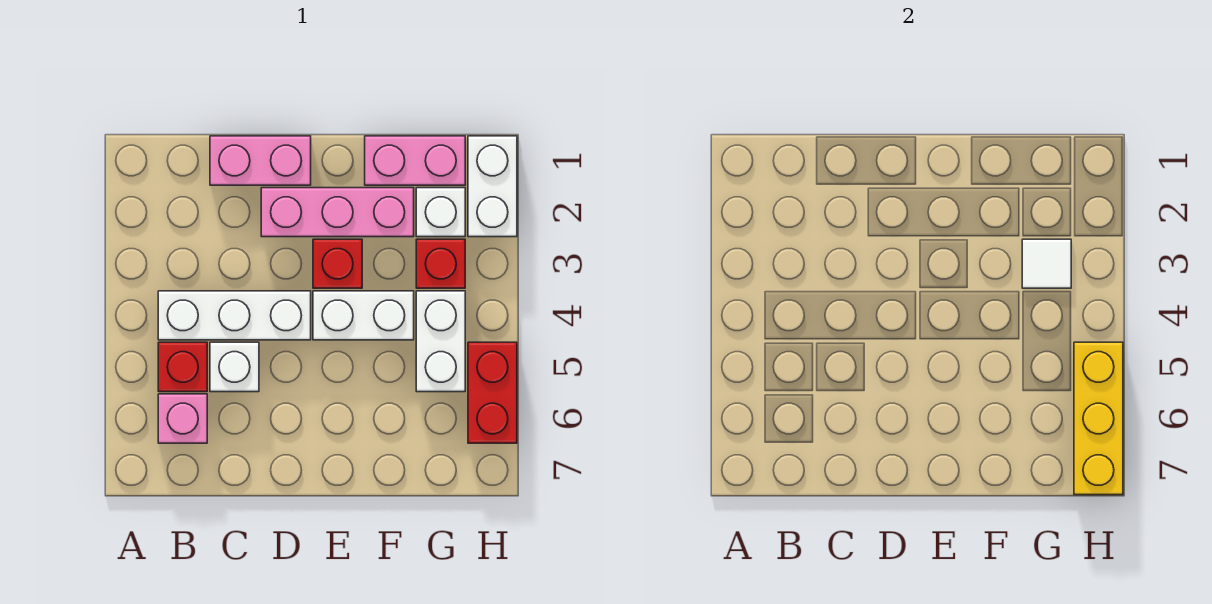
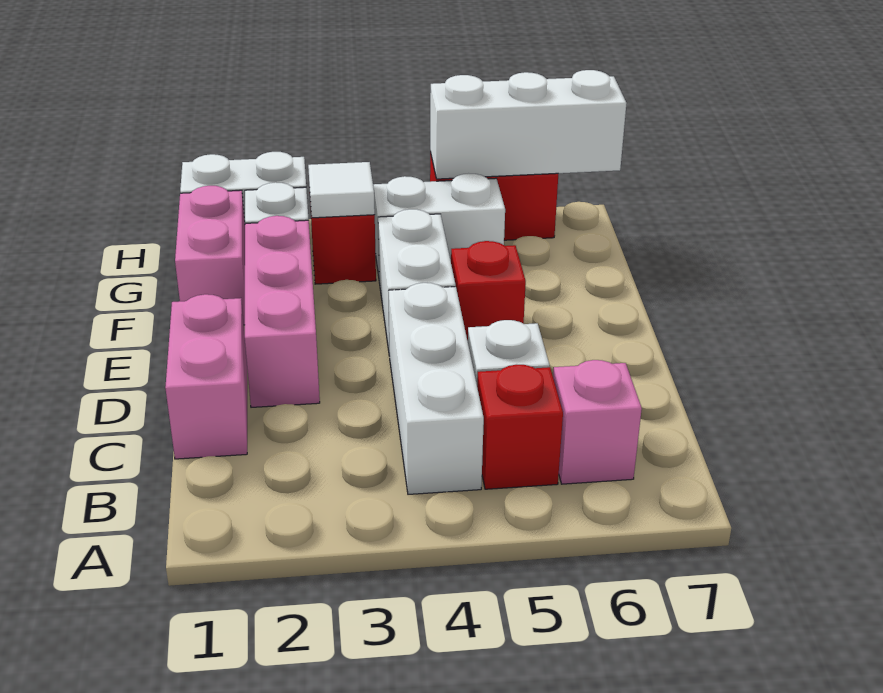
red 1x1 brick [313,239,362,288] -> red 1x1 brick moved to [451,241,526,341]
yellow 1x3 brick [1074,342,1123,495] -> white 1x3 brick [430,70,627,179]

